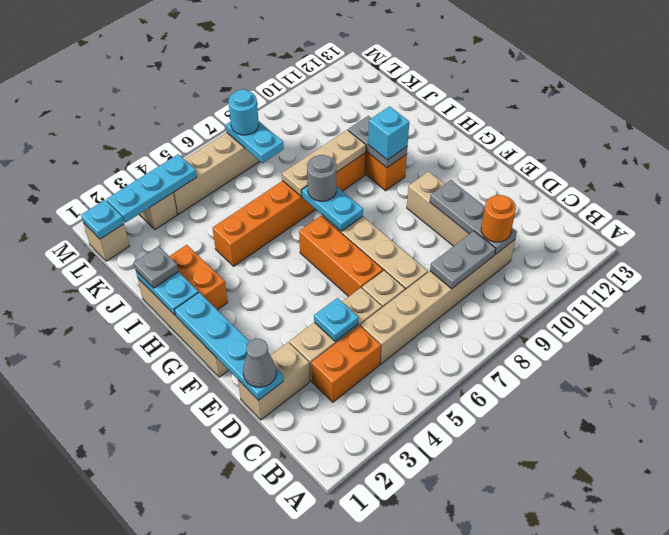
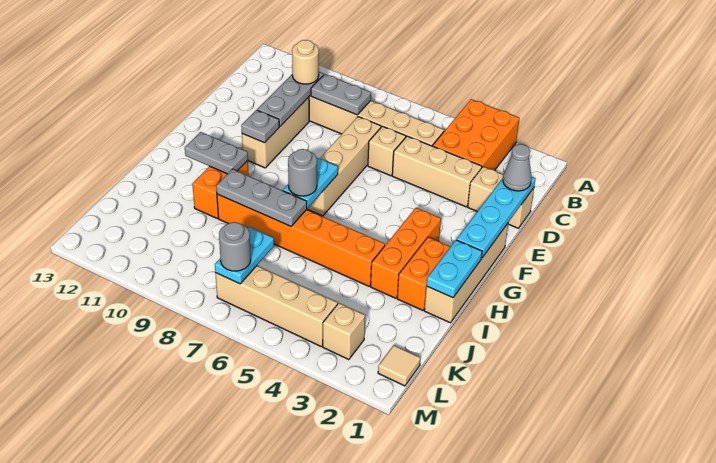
orange 1x2 brick [311,325,381,402] -> orange 2x3 brick [433,99,519,170]
orange 1x1 round brick [481,195,516,242] -> tan 1x1 round brick [292,40,319,84]
cyan 1x1 plate [314,298,359,342] -> none
orange 1x3 brick [299,216,383,297] -> orange 1x3 brick moved to [371,208,441,298]
grey 1x2 plate [348,116,407,168] -> grey 1x2 plate turned to [185,132,248,174]
cyan 1x1 brick [368,106,409,160] -> none
grey 1x1 plate [134,246,178,288] -> grey 1x1 plate moved to [241,110,279,143]
tan 1x3 plate [282,130,366,196] -> grey 1x3 plate [216,169,307,226]
tan 1x1 brick [83,223,129,261] -> tan 1x1 tile [378,345,420,386]
cyan 1x1 plate [81,200,124,239] -> none
cyan 1x3 plate [107,154,197,223] -> none
cyan 1x1 round brick [229,90,259,135] -> grey 1x1 round brick [219,222,251,271]

